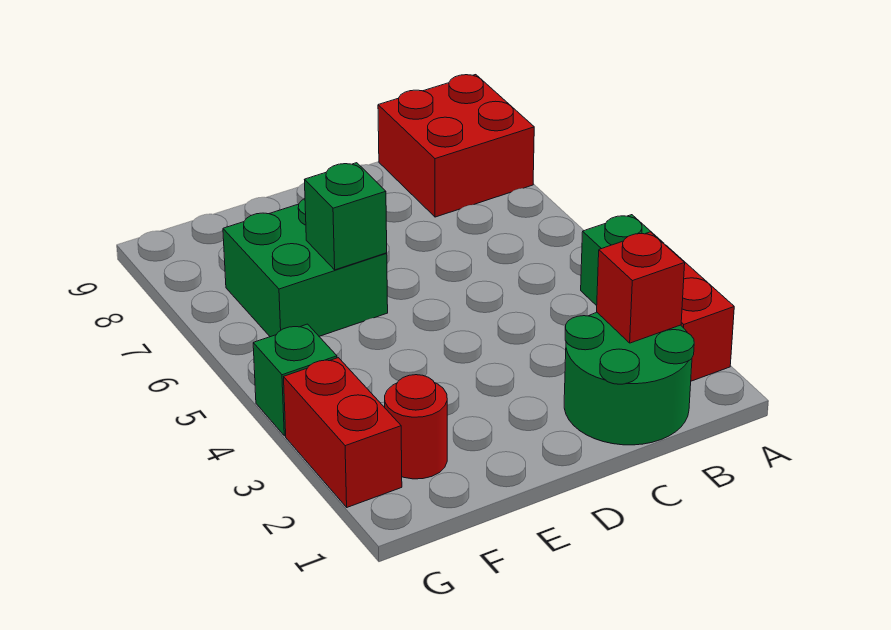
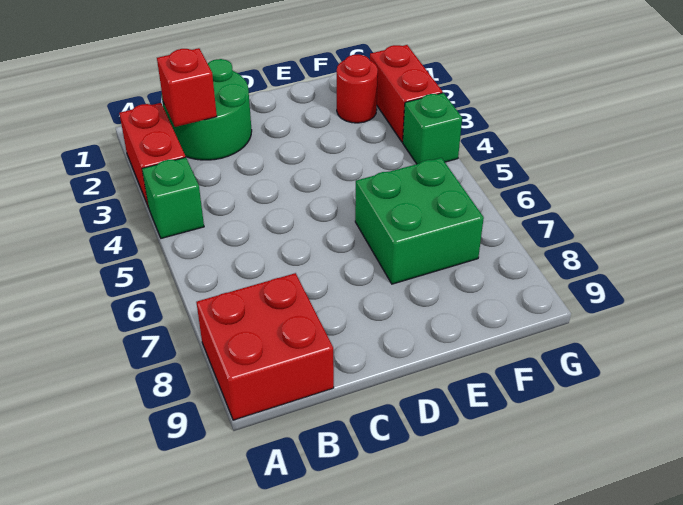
green 1x1 brick [305,163,387,270] -> none

